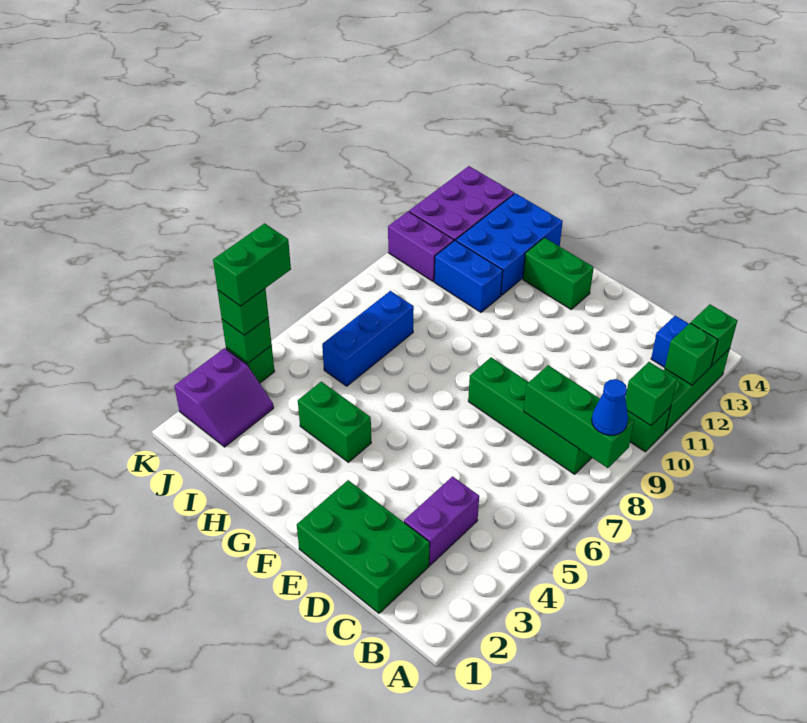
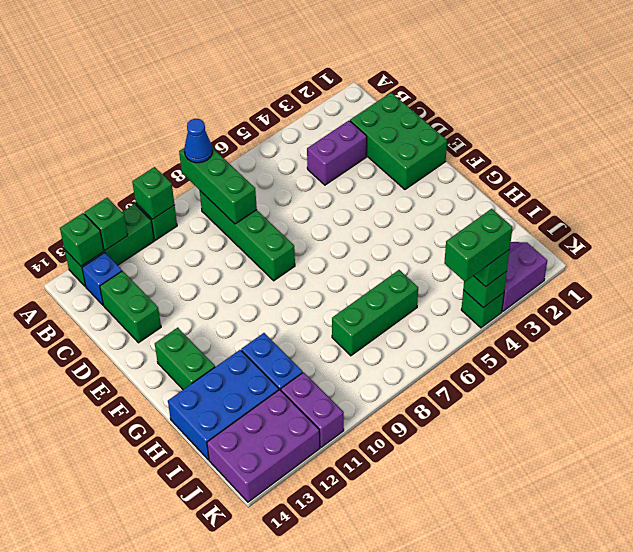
green 1x2 brick [298,382,371,462] -> green 1x2 brick moved to [100,271,161,343]
blue 1x3 brick [322,291,414,386] -> green 1x3 brick [332,270,418,356]

